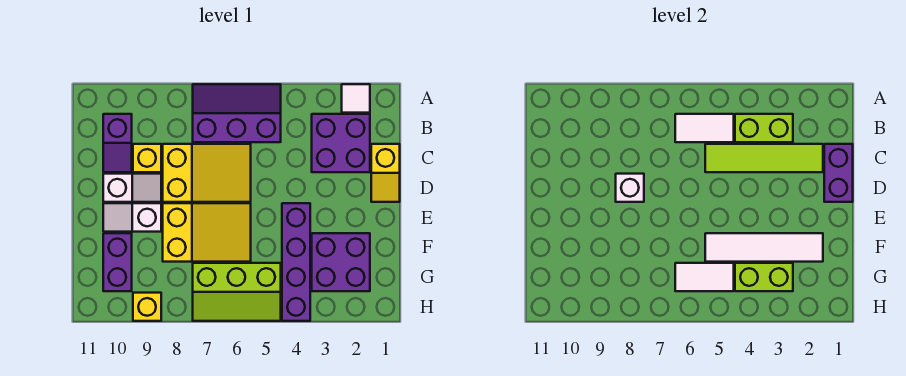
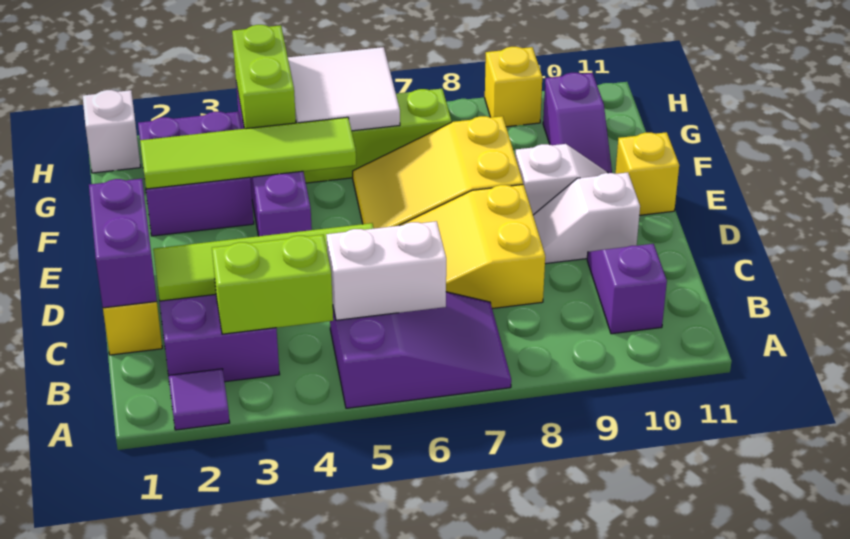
white 1x1 tile [342,84,370,113] -> purple 1x1 tile [168,369,230,430]
purple 2x3 slope [193,84,281,142] -> purple 2x3 slope turned to [330,292,511,408]
white 1x2 tile [675,114,734,142] -> white 1x2 brick [326,221,446,320]
yellow 1x1 brick [133,144,161,172] -> yellow 1x1 brick moved to [616,132,679,215]
white 1x1 brick [616,174,644,202] -> white 1x1 brick moved to [83,90,141,173]
white 1x4 tile [705,233,823,262] -> lime 1x4 tile [140,117,356,189]
purple 1x2 brick [103,233,132,291] -> purple 1x2 slope [543,73,612,173]
lime 1x2 brick [735,263,793,291] -> lime 1x2 brick turned to [232,25,296,129]
white 1x2 tile [675,263,734,291] -> white 2x2 tile [288,47,400,131]

